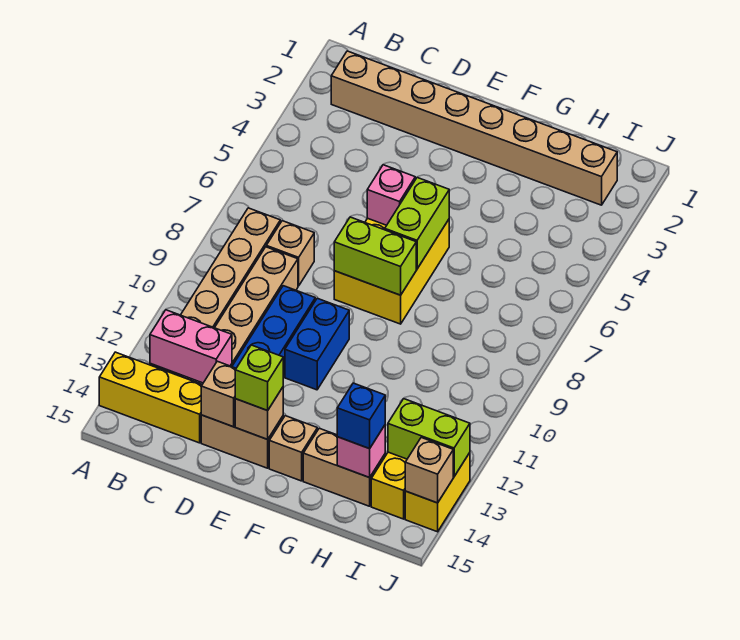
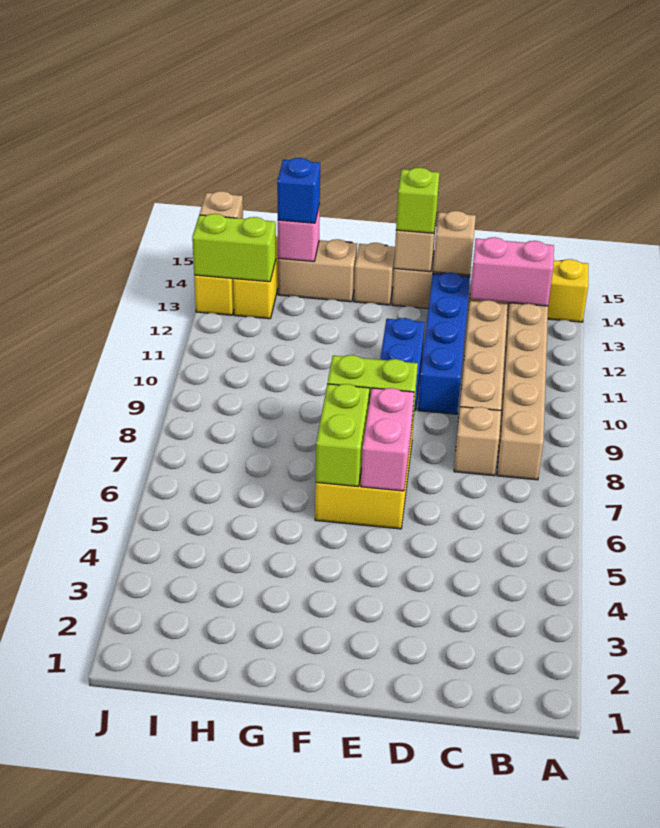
tan 1x8 brick [331,51,617,205] -> none
pink 1x1 brick [367,165,415,225] -> pink 1x2 brick [361,388,414,491]

